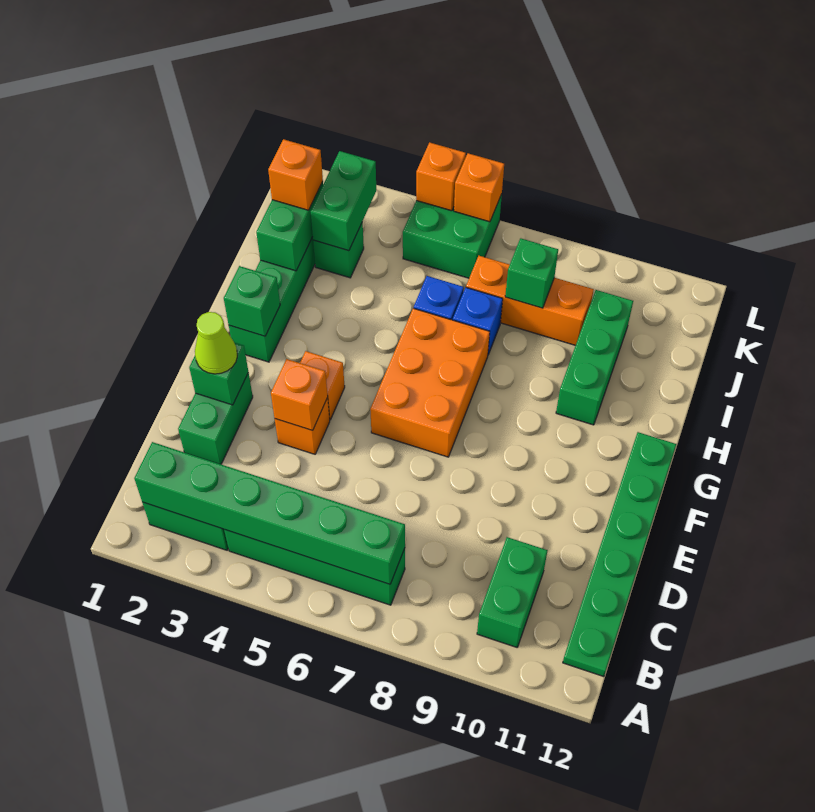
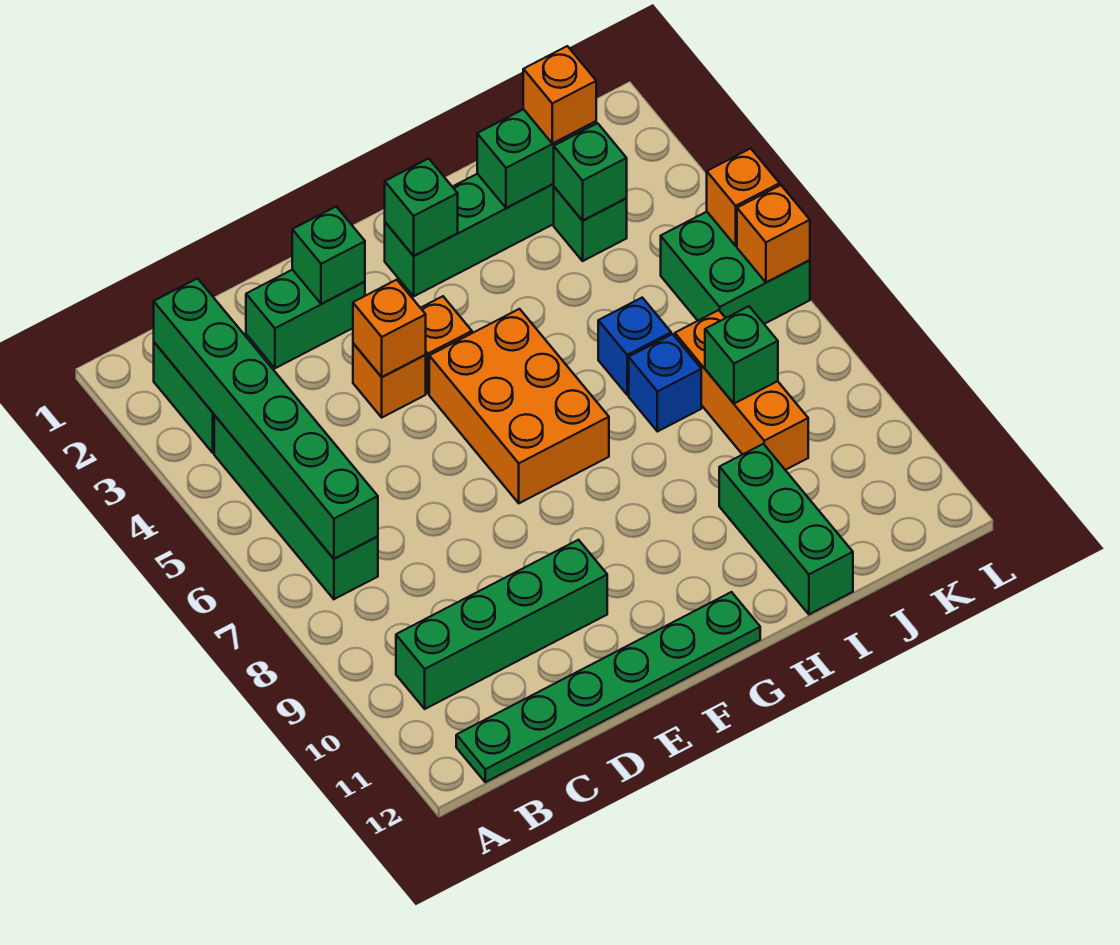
green 1x2 brick [477,537,548,647] -> green 1x4 brick [396,540,607,709]
lime 1x1 cone [195,312,237,374] -> none
orange 2x3 brick [370,308,490,457] -> orange 2x3 brick turned to [429,309,609,503]
green 1x3 brick [556,290,633,425] -> green 1x3 brick turned to [719,444,853,614]
green 1x2 brick [311,151,376,251] -> green 1x1 brick [554,123,627,221]

